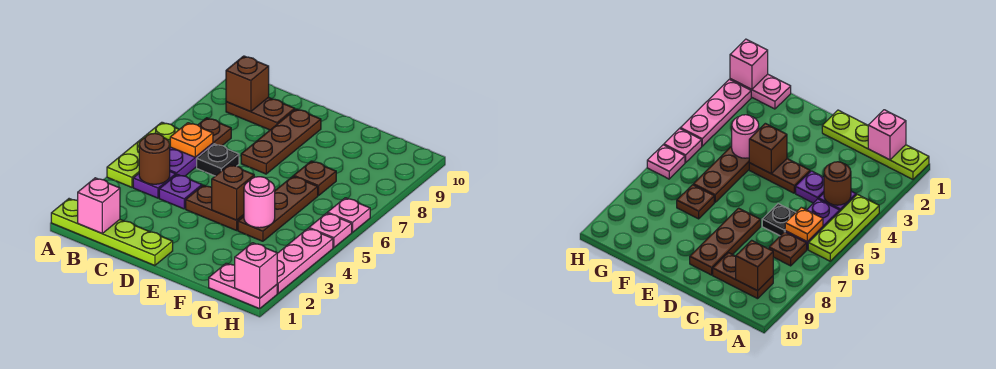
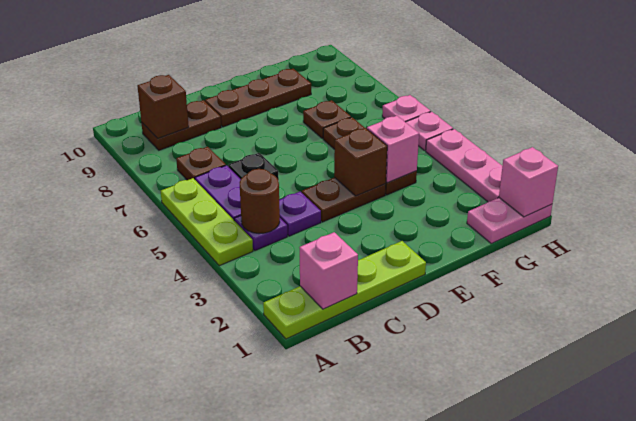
orange 1x1 plate [170,123,213,157] -> none
brown 1x3 plate [241,109,321,174] -> brown 1x3 plate turned to [205,69,311,127]
pink 1x1 round brick [244,177,275,228] -> pink 1x1 brick [367,116,419,183]

